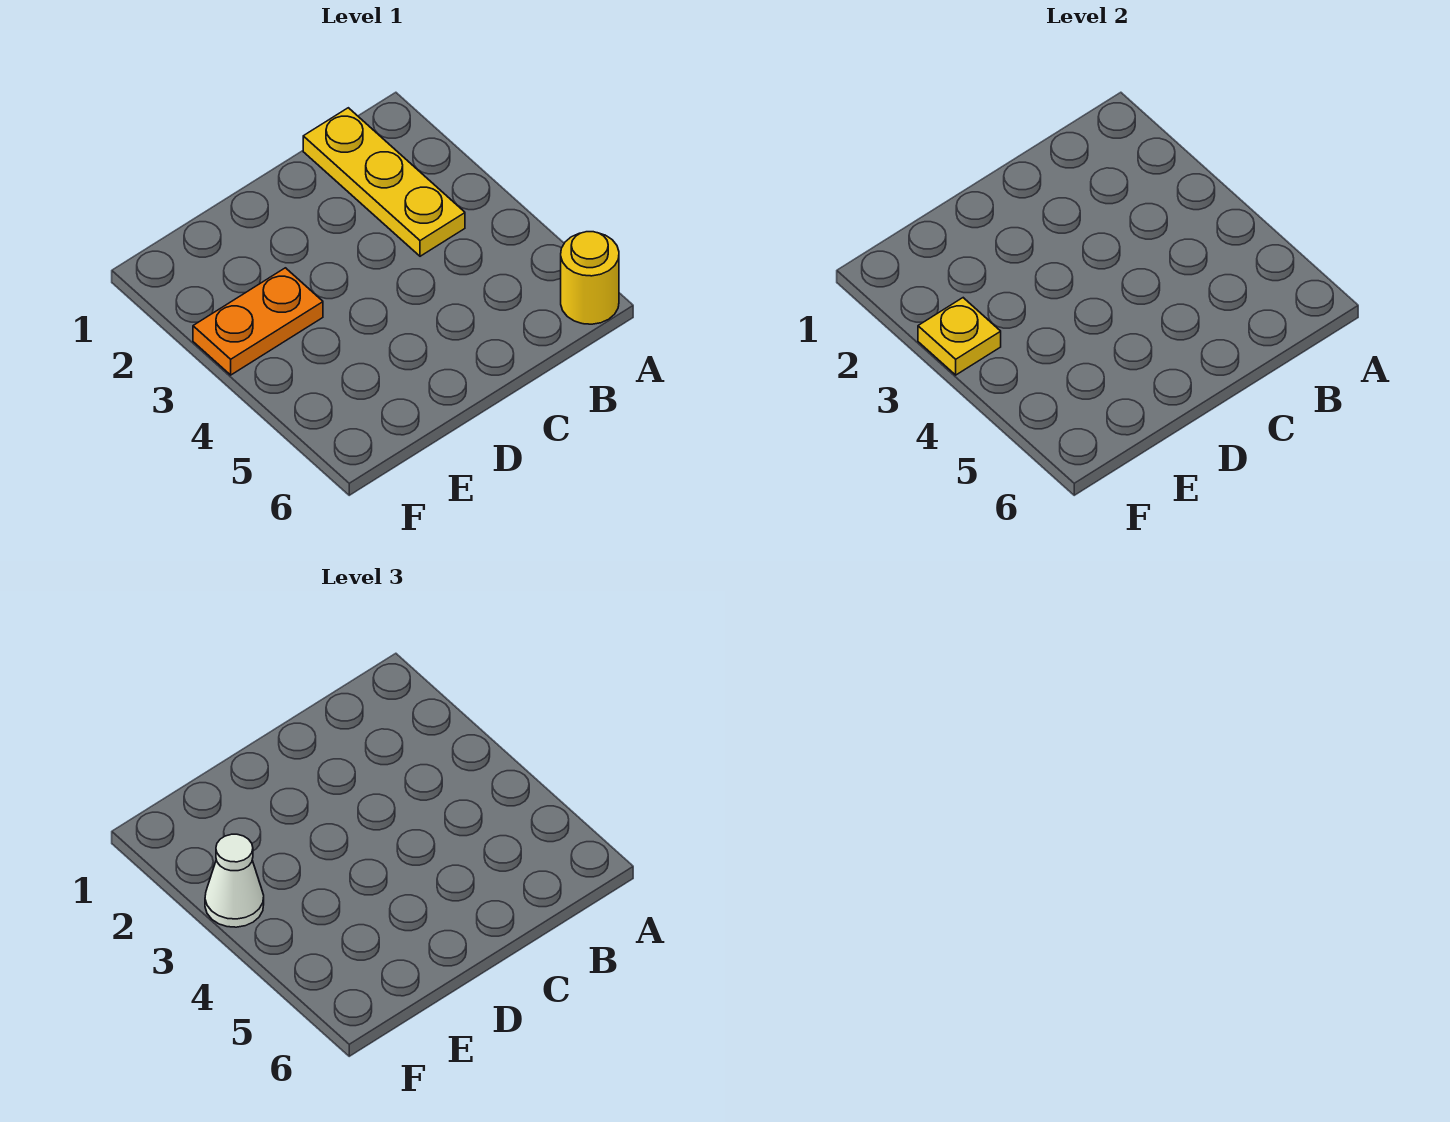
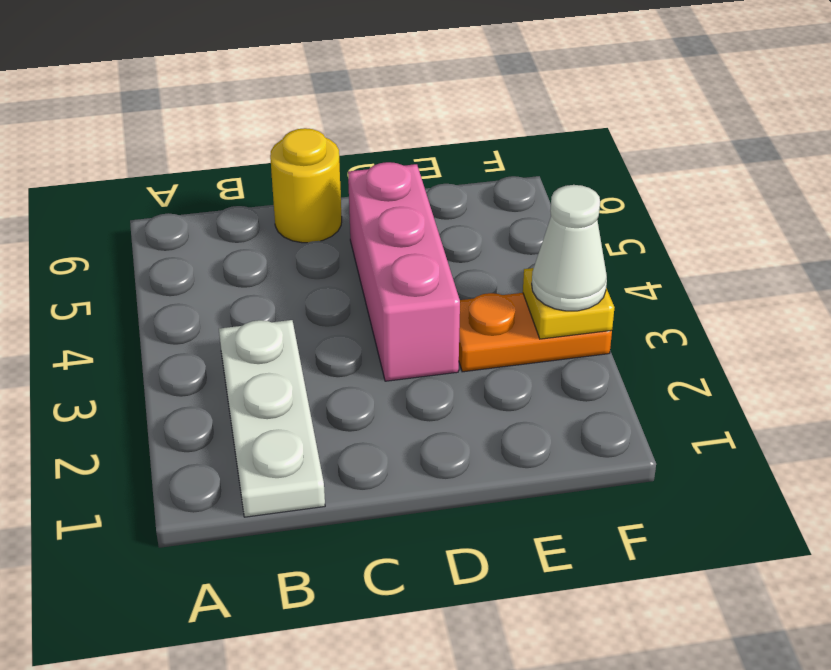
yellow 1x1 round brick [561,232,619,324] -> yellow 1x1 round brick moved to [270,128,342,243]
yellow 1x3 plate [303,108,465,256] -> white 1x3 plate [219,320,325,517]
none -> pink 1x3 brick [348,162,460,381]

